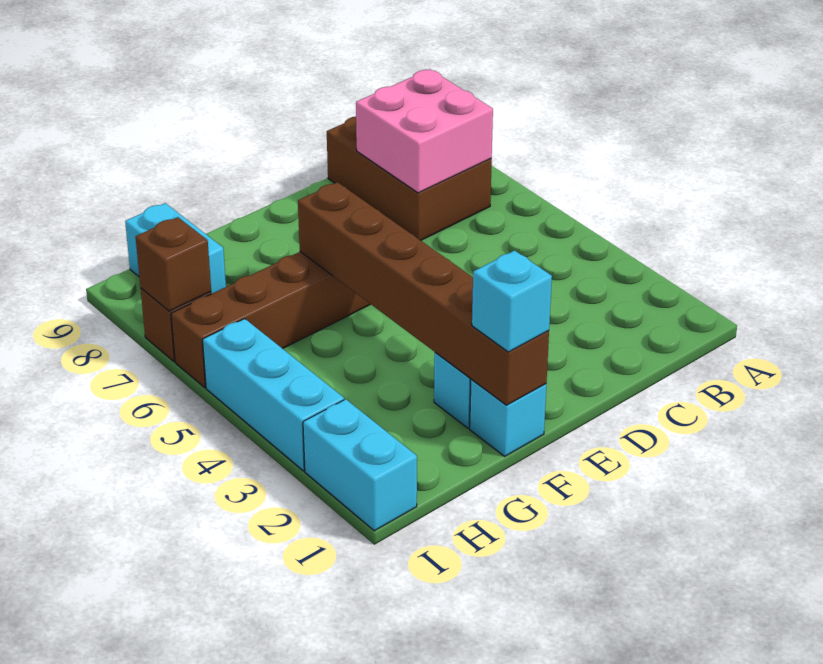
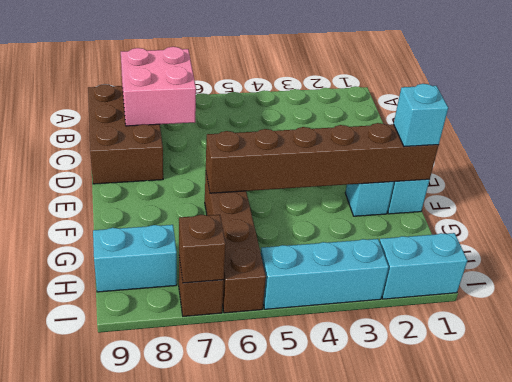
brown 2x3 brick [327,116,492,240] -> brown 2x3 brick turned to [88,84,163,184]

